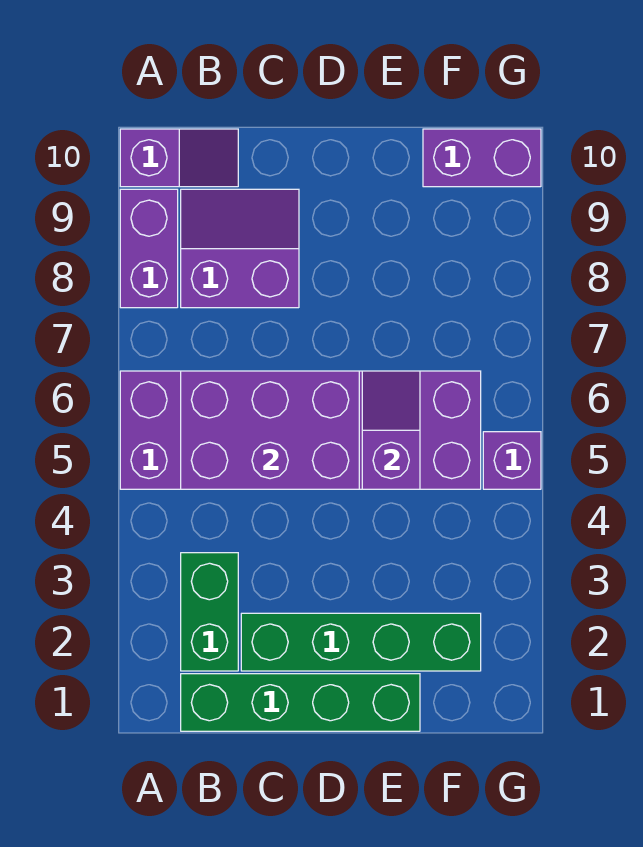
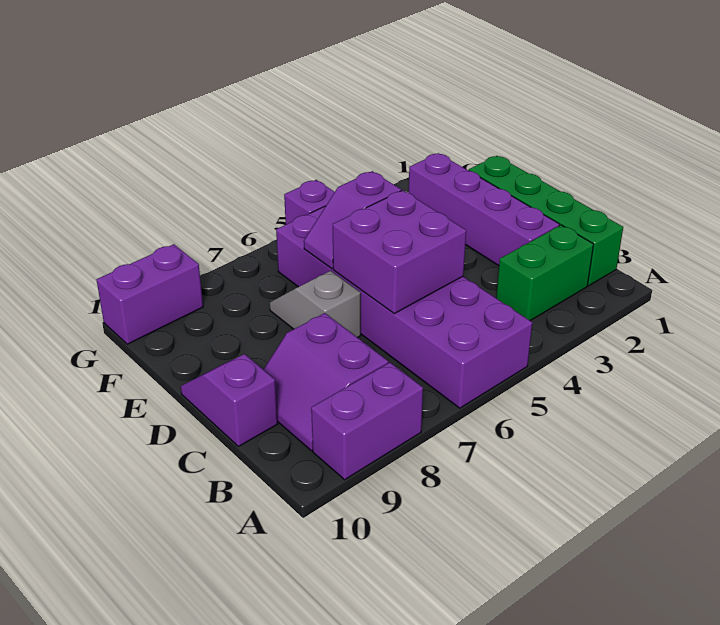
purple 1x2 slope [120,129,238,187] -> purple 1x2 slope moved to [181,354,278,446]
purple 2x3 brick [181,371,359,489] -> purple 2x2 brick [333,190,466,314]
green 1x4 brick [241,613,481,671] -> purple 1x4 brick [409,153,560,266]
none -> grey 1x2 slope [270,271,361,338]
purple 1x2 brick [423,129,541,187] -> purple 1x2 brick turned to [97,244,203,344]

